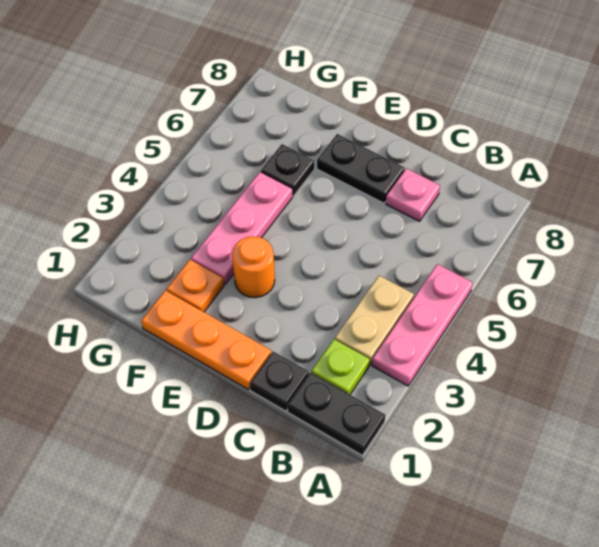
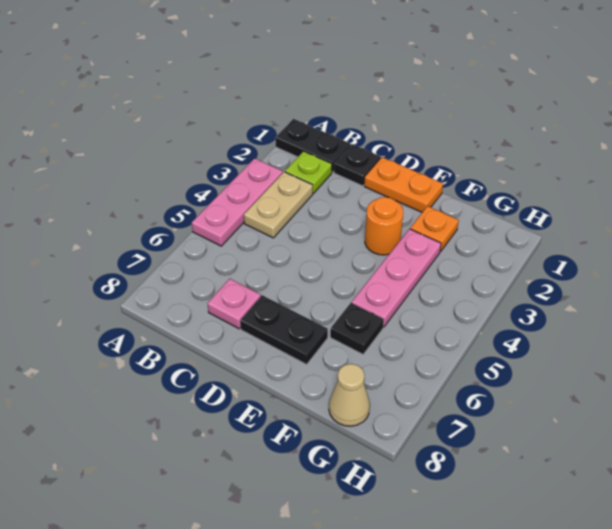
orange 1x3 plate [141,290,271,389] -> orange 1x2 plate [364,157,443,212]
none -> tan 1x1 cone [329,364,370,426]

